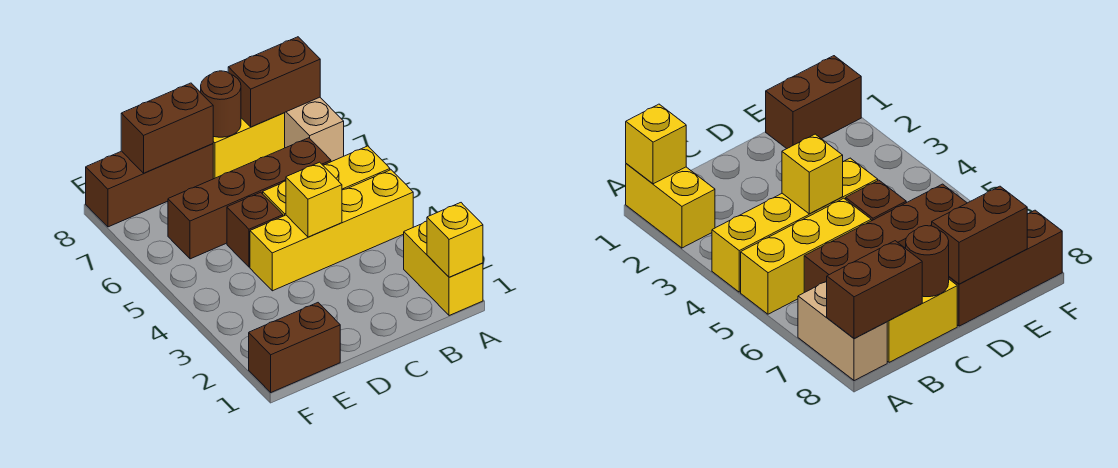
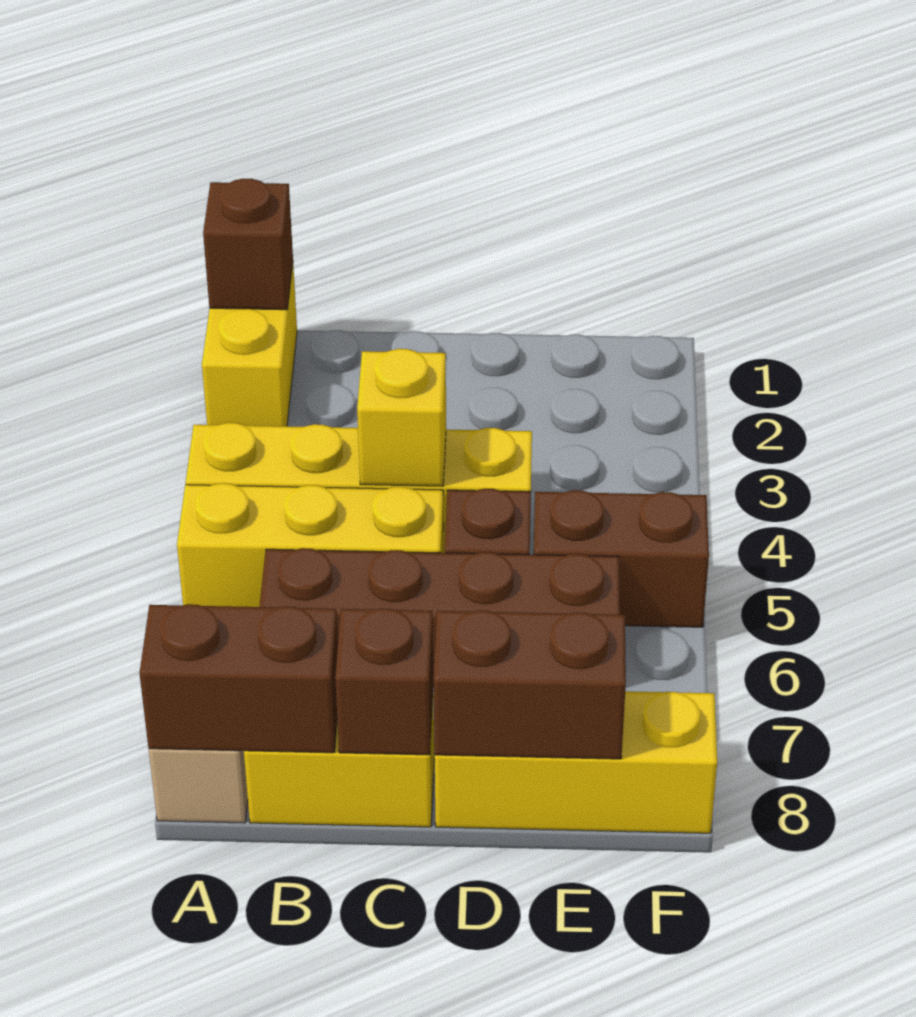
yellow 1x1 brick [427,203,483,277] -> brown 1x1 brick [203,179,293,310]
brown 1x1 round brick [201,71,241,137] -> brown 1x1 brick [335,608,433,755]
brown 1x3 brick [86,144,213,227] -> yellow 1x3 brick [435,691,717,833]
brown 1x2 brick [249,303,340,392] -> brown 1x2 brick moved to [534,490,709,627]

